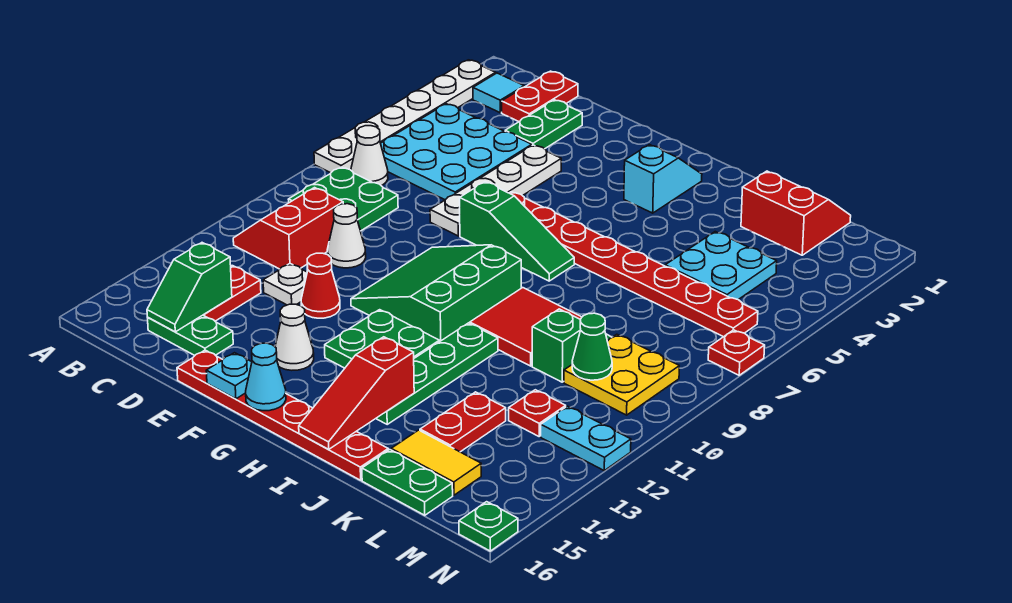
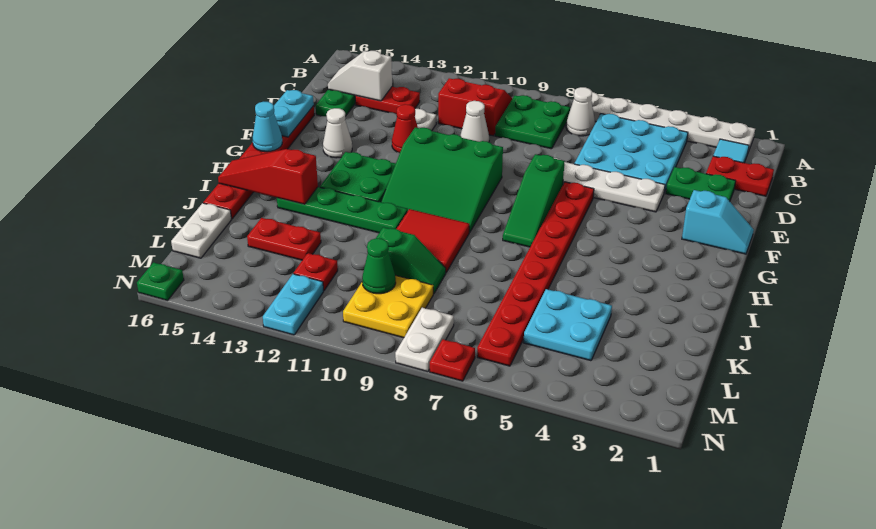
green 1x2 slope [147,243,232,332] -> white 1x2 slope [328,51,392,101]
green 3x3 slope [351,245,521,342] -> green 3x3 slope turned to [381,127,503,232]
cyan 1x1 plate [206,353,252,399] -> cyan 1x2 plate [274,90,314,137]
cyan 1x2 slope [624,145,702,213] -> cyan 1x2 slope moved to [682,190,754,254]
red 2x2 slope [741,171,851,255] -> none
yellow 1x2 tile [391,430,481,495] -> none
green 1x2 plate [362,450,453,515] -> white 1x2 plate [171,203,232,258]
none -> white 1x2 plate [395,308,454,372]

